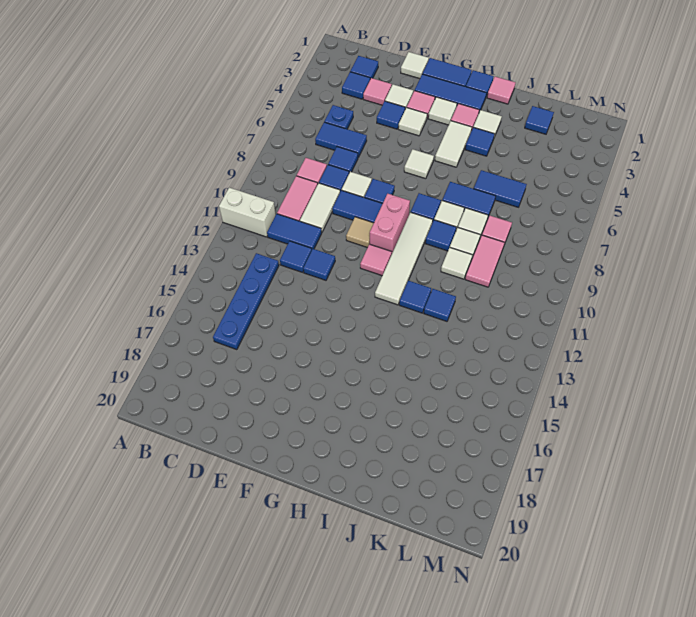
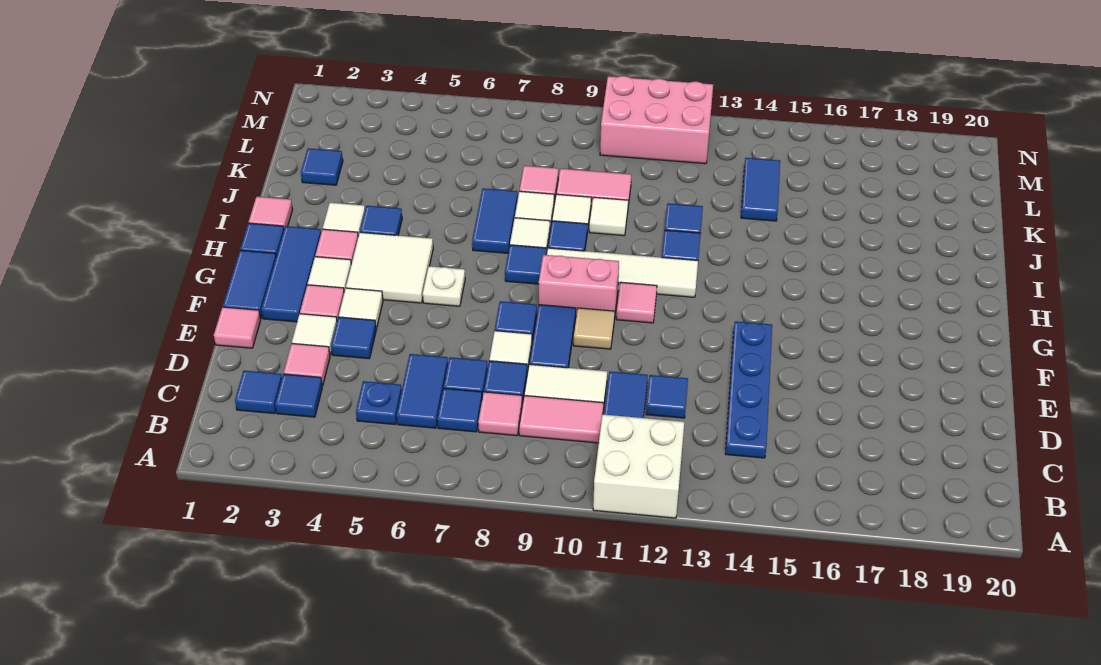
white 1x2 brick [219,188,276,237] -> white 2x2 brick [593,414,684,518]
blue 1x4 plate [213,253,279,350] -> blue 1x4 plate turned to [725,321,772,458]
white 1x1 tile [401,52,429,79] -> pink 1x1 tile [214,307,261,348]
blue 1x1 tile [303,249,335,280] -> blue 1x1 tile moved to [437,388,482,432]
white 1x1 tile [404,149,434,179] -> white 1x1 plate [423,266,465,306]
white 1x2 tile [435,121,472,167] -> white 2x2 tile [346,232,433,303]
blue 1x2 tile [474,170,527,207] -> blue 1x2 tile moved to [741,158,780,221]
none -> pink 2x3 brick [600,76,713,164]

